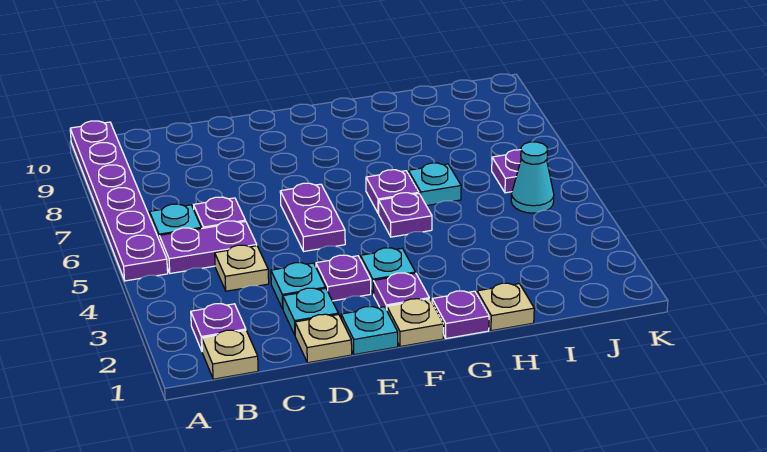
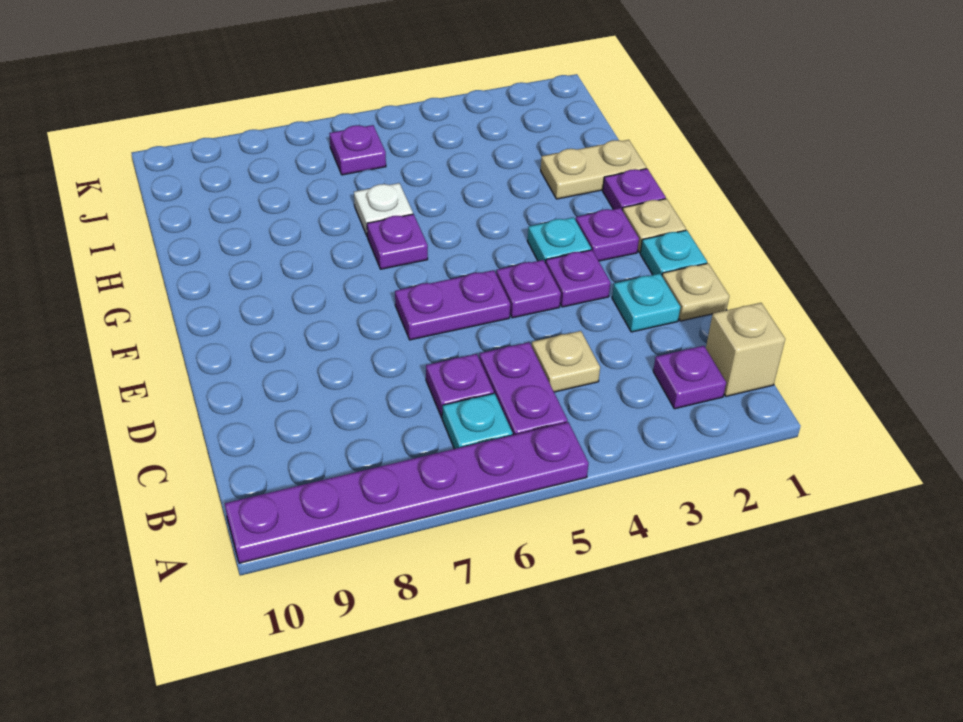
tan 1x1 plate [202,330,258,379] -> tan 1x1 brick [706,303,785,396]
cyan 1x1 plate [271,263,326,309] -> none
purple 1x1 plate [379,193,432,237] -> purple 1x1 plate moved to [496,260,561,318]
tan 1x1 plate [477,283,534,331] -> tan 1x2 plate [541,140,646,199]
cyan 1x1 plate [408,163,461,206] -> white 1x1 plate [354,183,413,235]
cyan 1x1 cone [511,142,554,213] -> none

